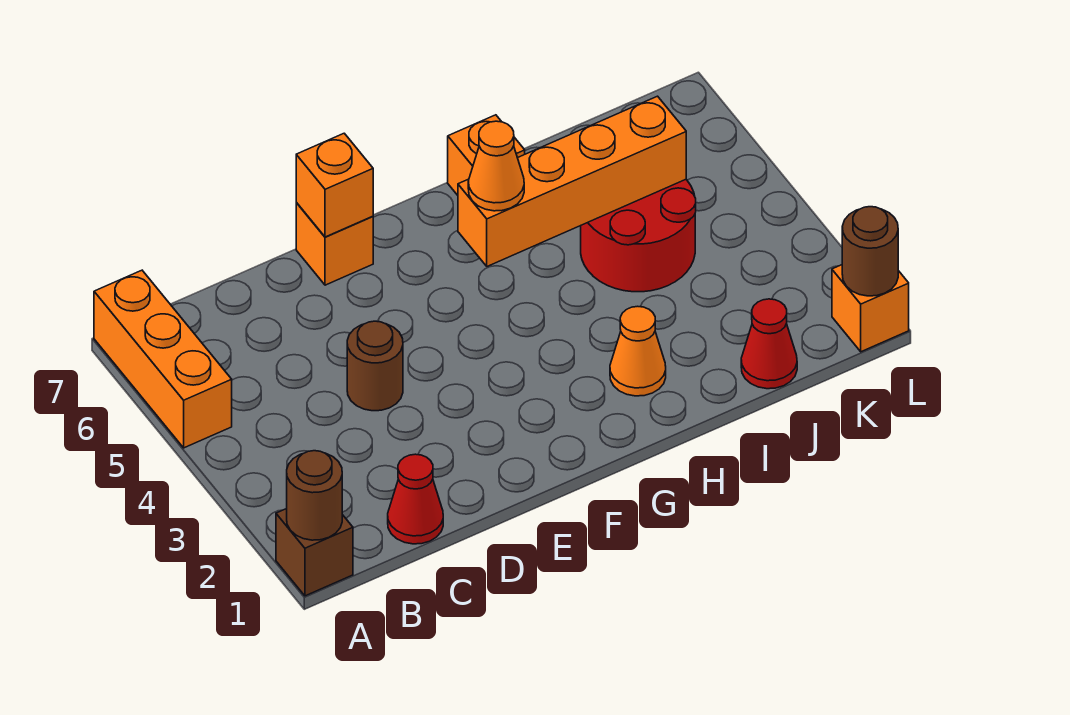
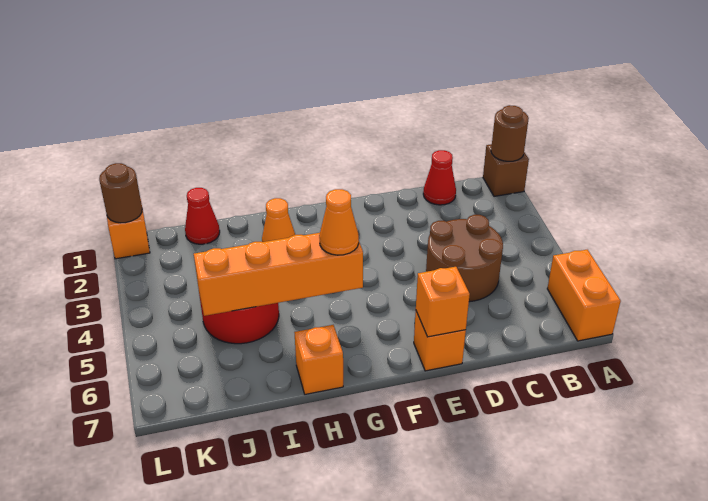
orange 1x3 brick [94,270,232,448] -> orange 1x2 brick [547,250,621,341]
brown 1x1 round brick [347,321,403,411] -> brown 2x2 round brick [426,215,503,302]

